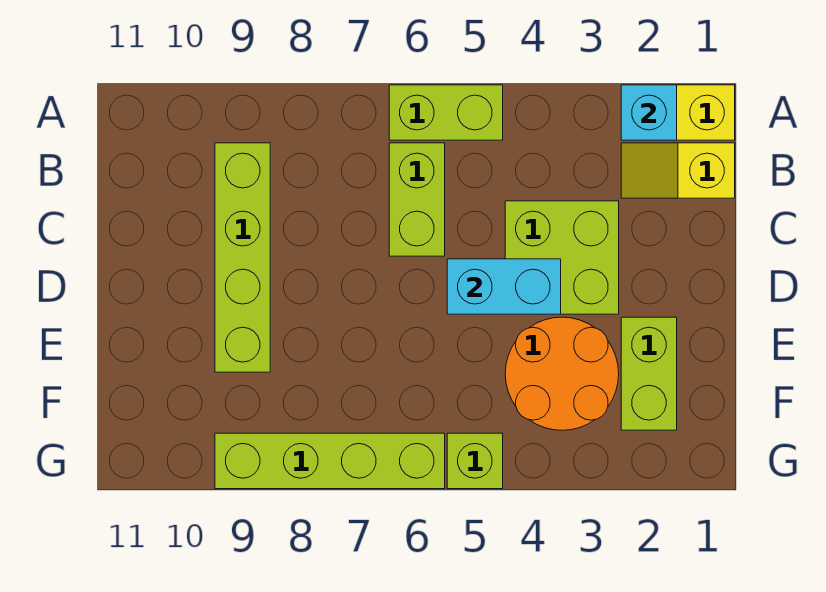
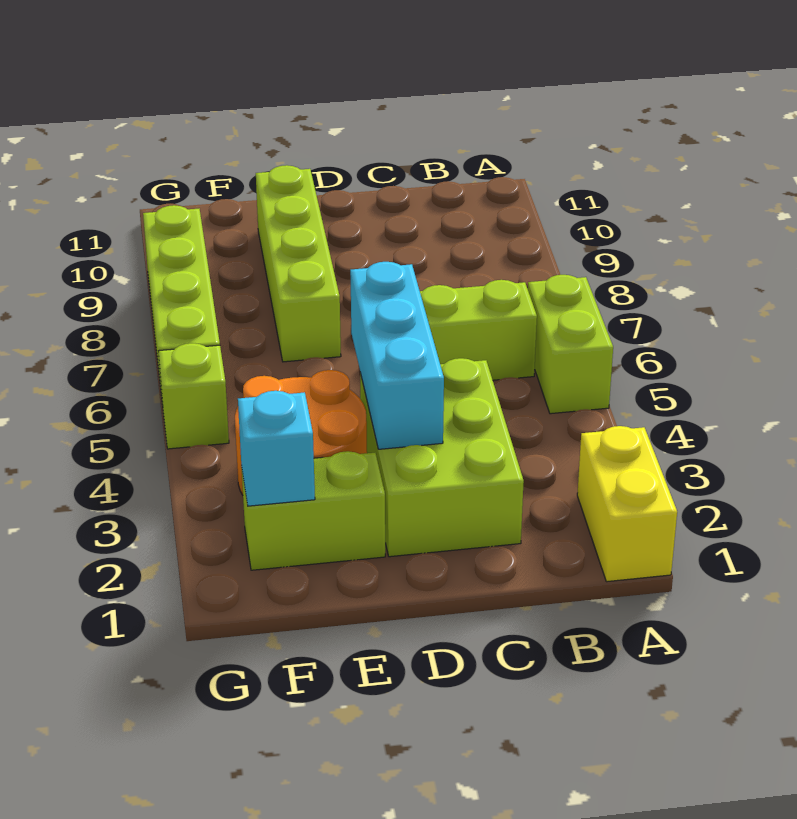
cyan 1x1 brick [621,85,677,140] -> cyan 1x1 brick moved to [238,391,315,506]
yellow 1x2 slope [621,143,735,198] -> none
lime 1x4 brick [215,143,270,372] -> lime 1x4 brick turned to [256,165,341,362]
lime 2x2 brick [505,201,619,314] -> lime 2x3 brick [360,358,524,557]
cyan 1x2 brick [447,259,561,314] -> cyan 1x3 brick [350,262,444,449]

